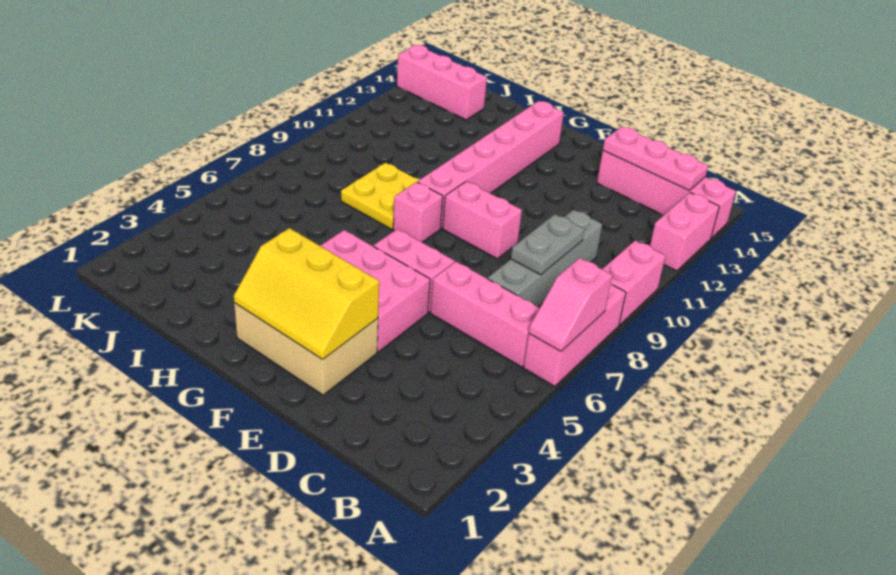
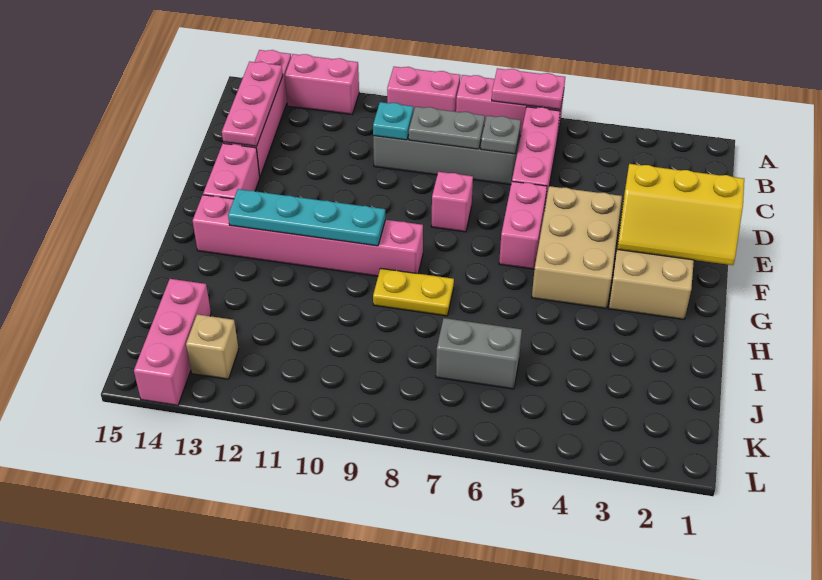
pink 1x2 slope [529,258,612,351] -> pink 1x2 plate [492,68,565,109]
none -> grey 1x1 plate [481,116,521,154]
none -> cyan 1x1 plate [373,102,413,140]
yellow 2x3 slope [234,228,379,359] -> yellow 2x3 slope turned to [617,164,744,265]
pink 2x3 brick [321,230,430,352] -> tan 2x3 brick [532,186,622,308]
pink 1x2 brick [443,181,522,259] -> pink 1x2 brick moved to [203,143,260,199]
pink 1x1 brick [393,182,443,242] -> pink 1x1 brick moved to [431,172,473,232]
none -> cyan 1x4 plate [228,189,385,246]
yellow 2x2 plate [341,163,420,229] -> yellow 1x2 plate [373,268,454,316]
none -> grey 1x2 brick [436,318,522,389]
none -> tan 1x1 brick [186,314,239,379]

